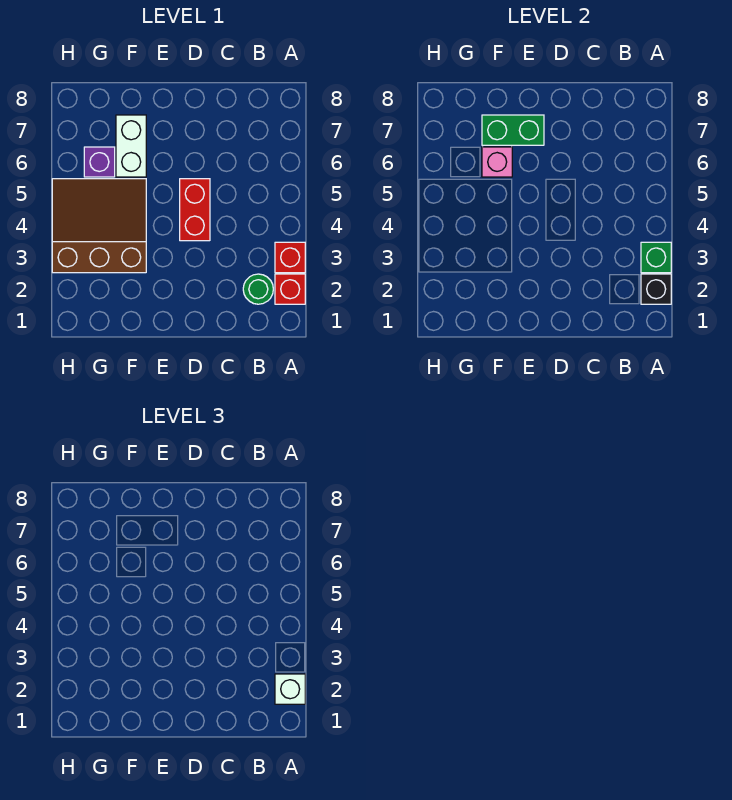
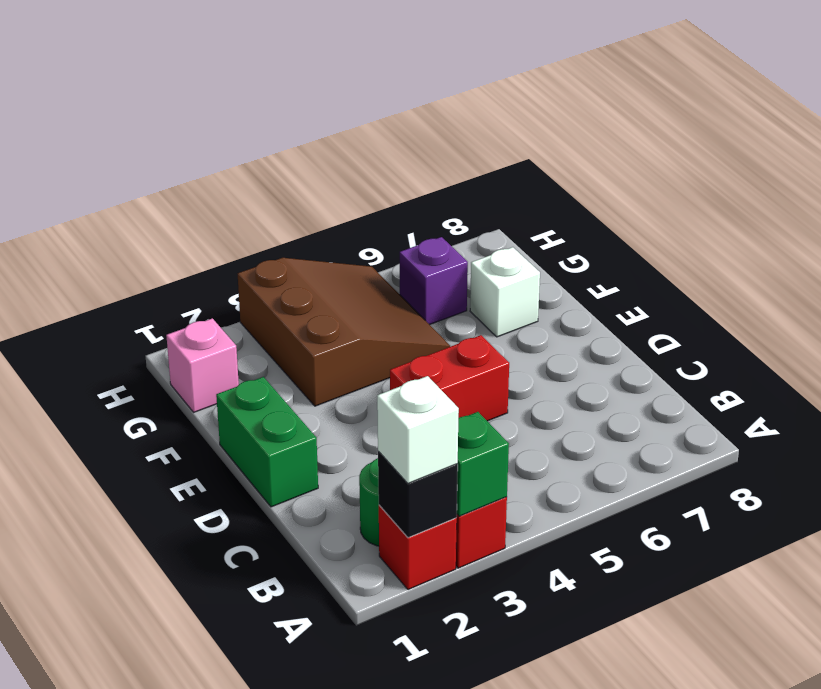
green 1x2 brick [482,115,544,145] -> green 1x2 brick moved to [216,377,318,507]
white 1x2 brick [116,115,146,177] -> white 1x1 brick [470,247,540,337]
pink 1x1 brick [482,147,512,177] -> pink 1x1 brick moved to [166,318,239,412]

